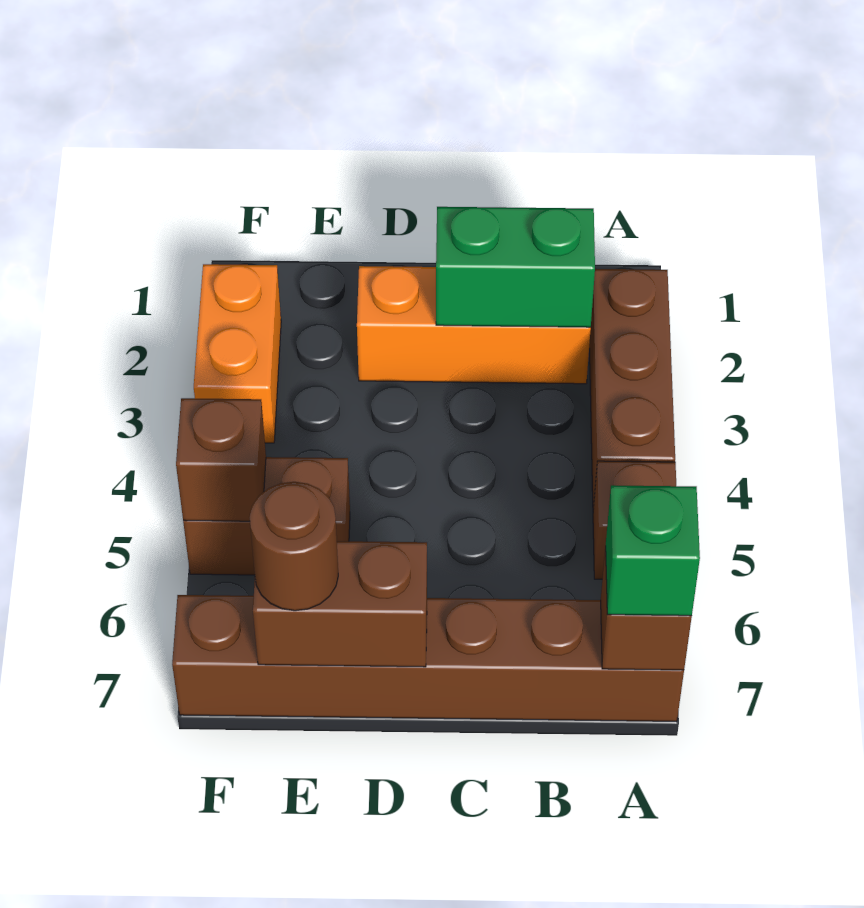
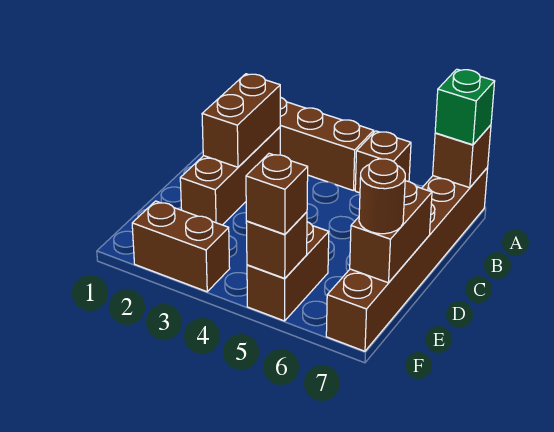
orange 1x3 brick [357,266,591,384] -> brown 1x3 brick [180,127,280,225]
green 1x2 brick [436,207,595,327] -> brown 1x2 brick [202,74,280,167]
orange 1x2 brick [194,264,281,443] -> brown 1x2 brick [132,201,230,292]
none -> brown 1x1 brick [246,153,308,234]

